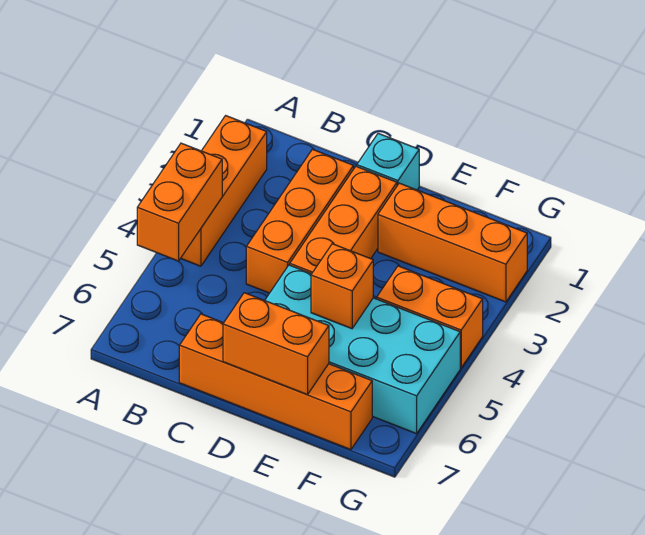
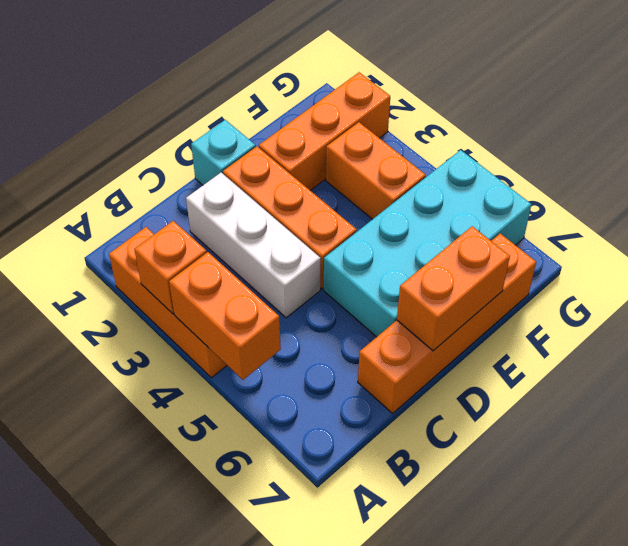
orange 1x3 brick [246,149,354,293] -> white 1x3 brick [186,173,321,318]
orange 1x1 brick [311,244,373,329] -> orange 1x1 brick moved to [134,221,207,314]
orange 1x2 brick [377,266,483,368] -> orange 1x2 brick turned to [326,122,426,219]

